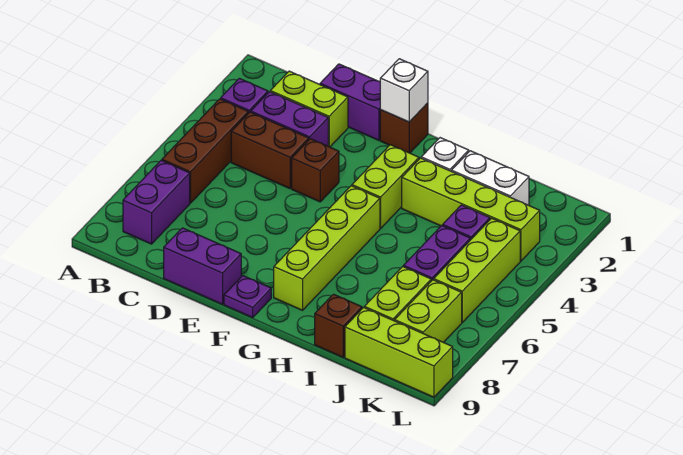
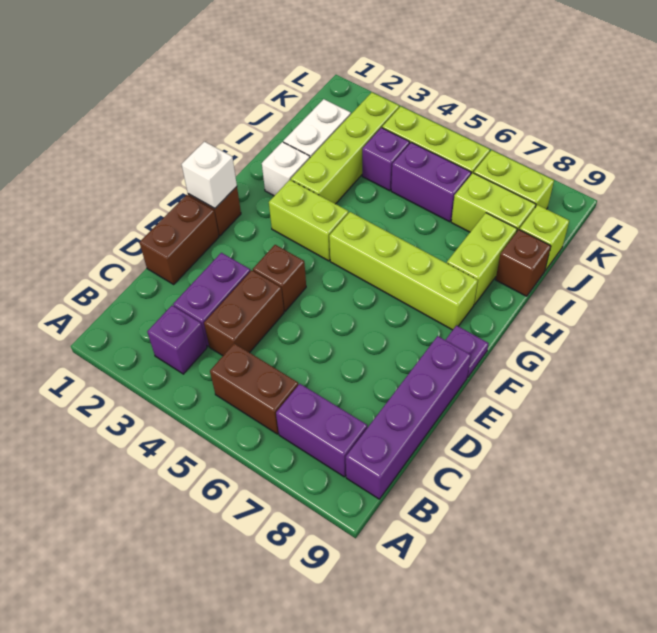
brown 1x3 brick [162,99,248,203] -> brown 1x2 brick [210,344,298,434]
lime 1x2 brick [270,71,348,147] -> lime 1x2 brick moved to [447,213,517,305]
purple 1x2 brick [320,64,380,140] -> brown 1x2 brick [140,195,219,284]
purple 1x2 brick [164,228,241,304] -> purple 1x4 brick [346,336,471,499]
lime 1x3 brick [345,308,453,397] -> lime 1x1 brick [519,205,569,271]

